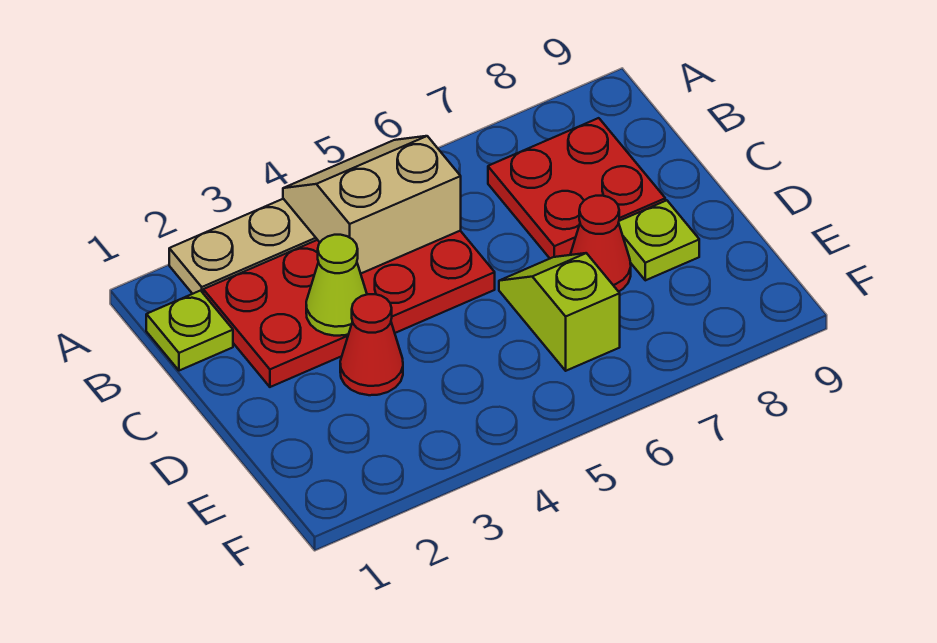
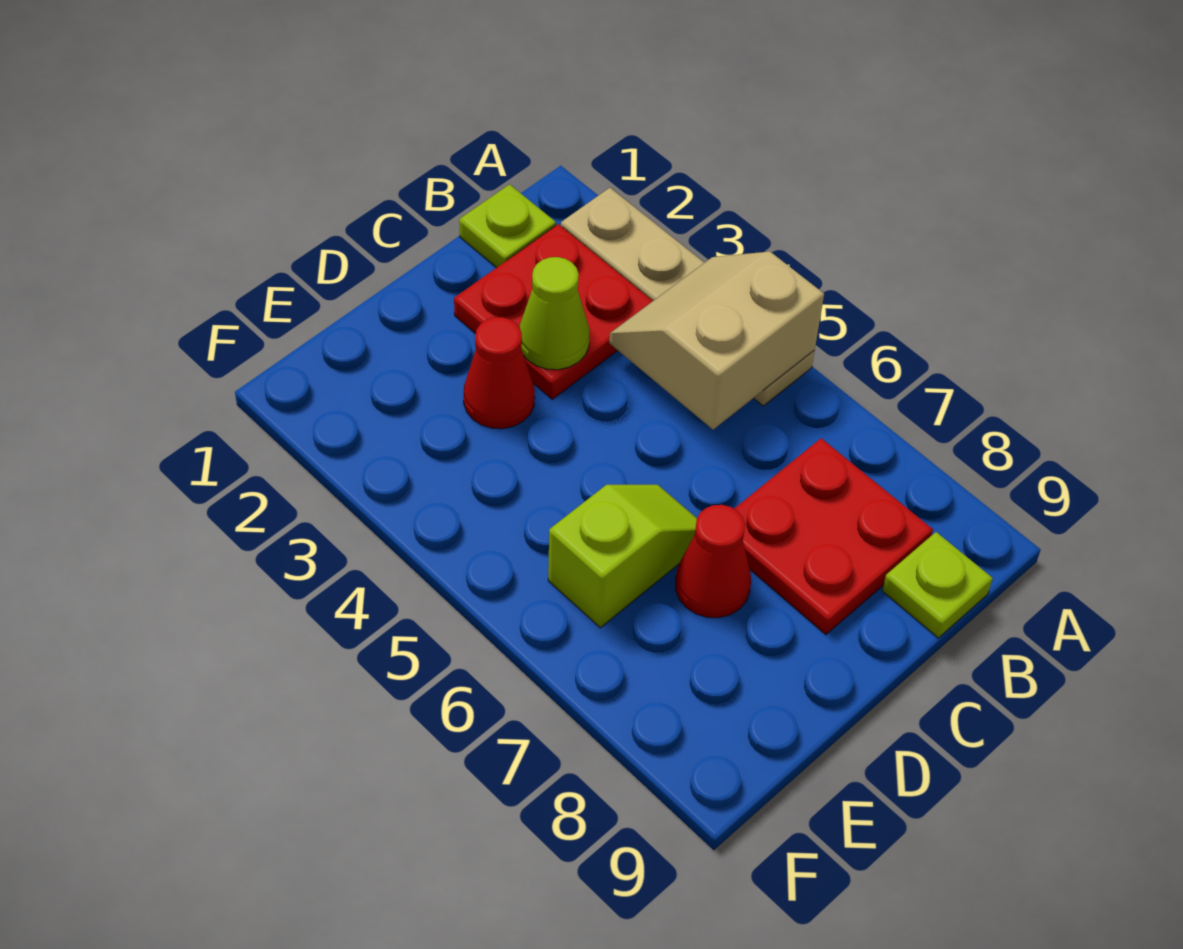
tan 2x2 slope [283,136,461,273] -> tan 2x2 slope turned to [609,251,824,430]
red 2x4 plate [203,231,495,387] -> red 2x2 plate [454,224,652,399]
lime 1x1 plate [619,200,699,280] -> lime 1x1 plate moved to [882,532,993,638]

